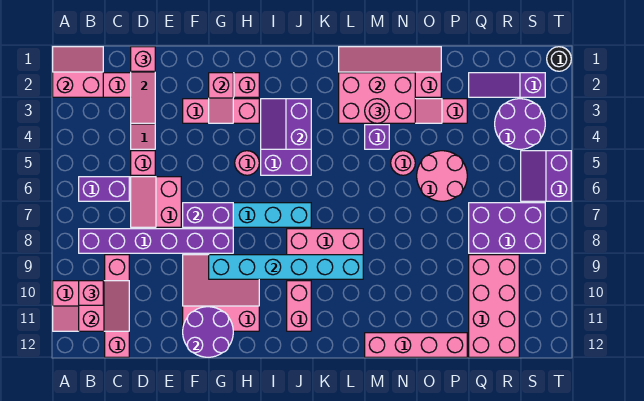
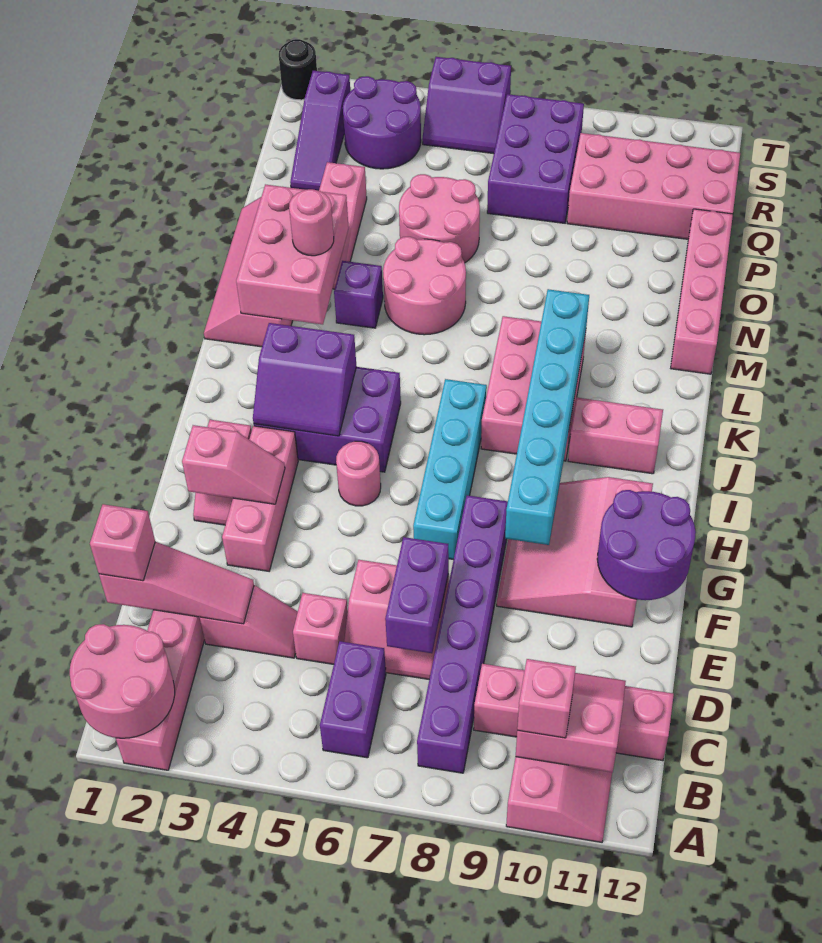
pink 2x2 slope [53,47,103,97] -> pink 2x2 round brick [70,624,175,738]
purple 1x2 brick [183,203,233,227] -> purple 1x2 brick moved to [385,537,449,653]
pink 1x1 round brick [391,151,415,175] -> pink 2x2 round brick [383,237,466,335]

